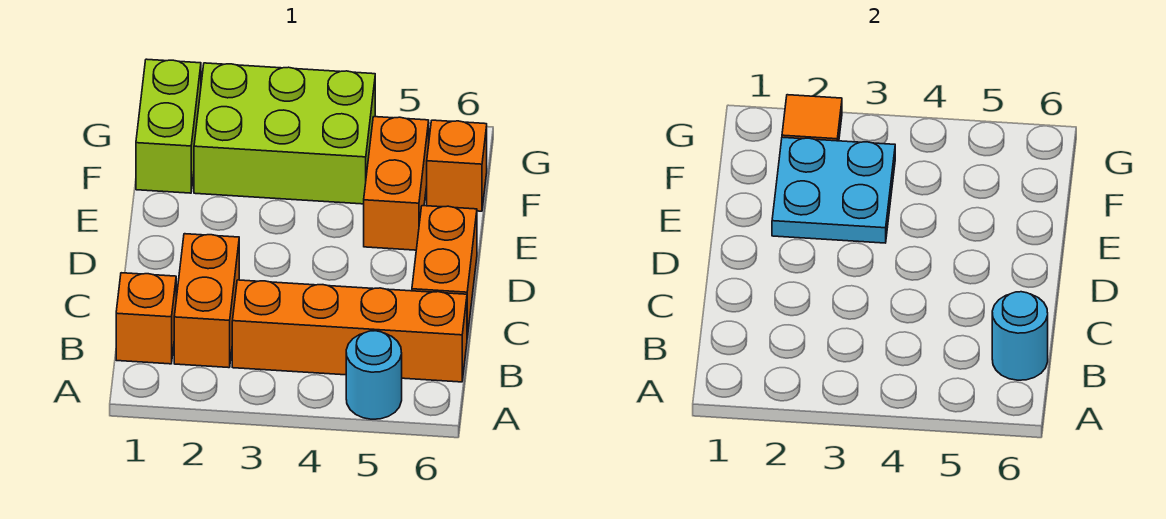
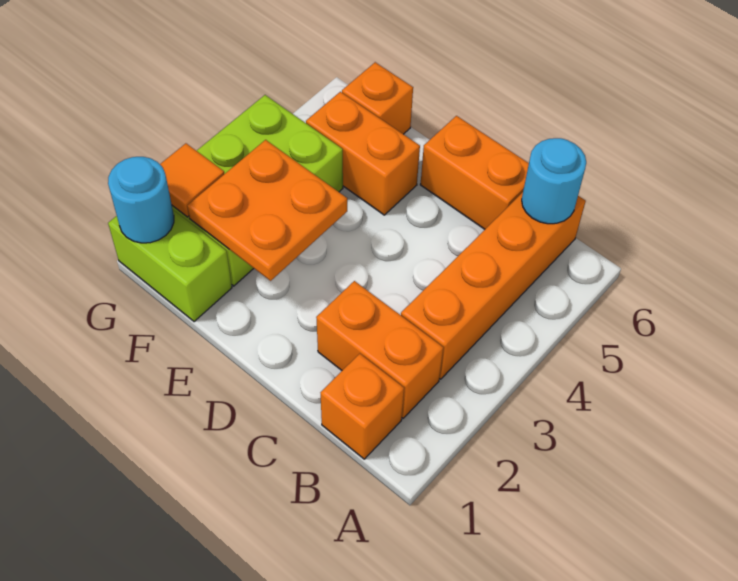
cyan 1x1 round brick [346,331,402,419] -> cyan 1x1 round brick moved to [108,157,174,243]
cyan 2x2 plate [772,137,895,243] -> orange 2x2 plate [187,140,347,281]

